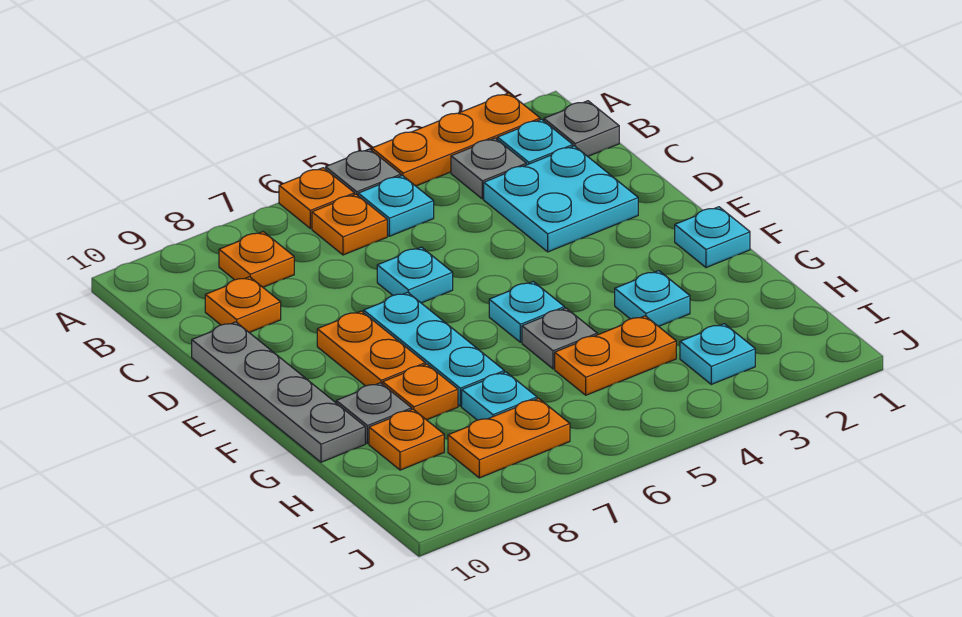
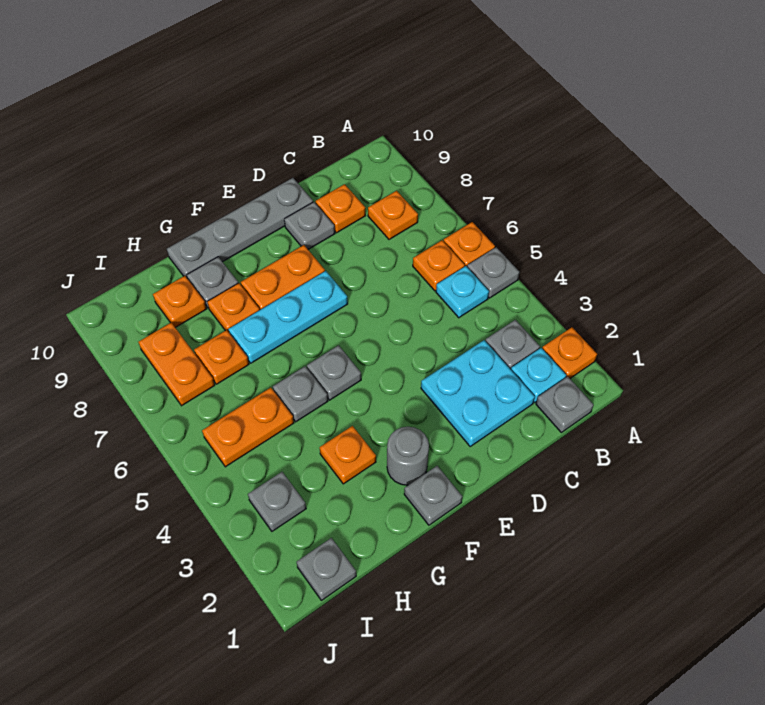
orange 1x3 plate [372,93,540,186] -> orange 1x1 plate [542,327,597,378]
cyan 1x1 plate [377,247,453,303] -> none
none -> grey 1x1 plate [284,202,335,249]
cyan 1x1 plate [675,207,750,268] -> grey 1x1 plate [404,466,462,525]
none -> grey 1x1 round brick [387,427,429,485]
cyan 1x1 plate [489,282,565,342] -> grey 1x1 plate [307,345,361,400]
cyan 1x1 plate [615,271,690,326] -> orange 1x1 plate [320,426,376,484]
orange 1x2 plate [555,316,676,395] -> orange 1x2 plate turned to [202,388,294,467]
cyan 1x1 plate [462,372,537,420] -> orange 1x1 plate [194,330,249,384]
none -> grey 1x1 plate [297,538,356,600]
cyan 1x1 plate [680,324,755,384] -> grey 1x1 plate [248,472,306,531]

